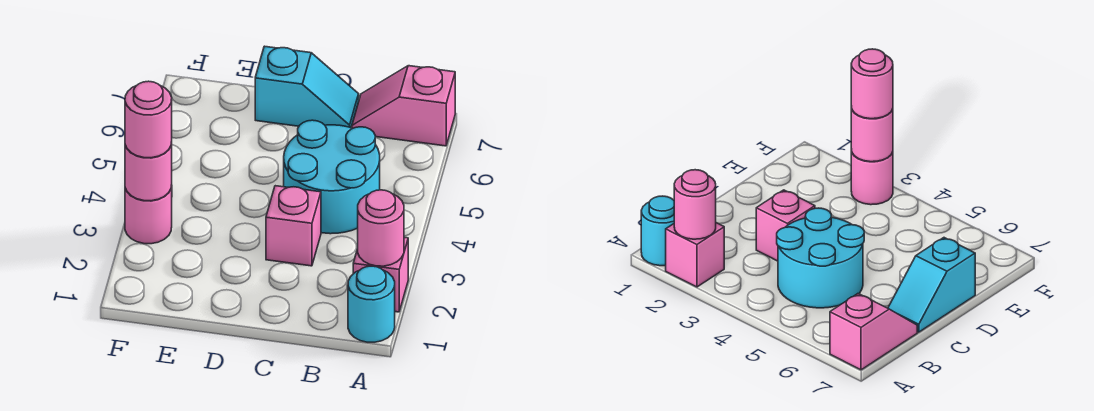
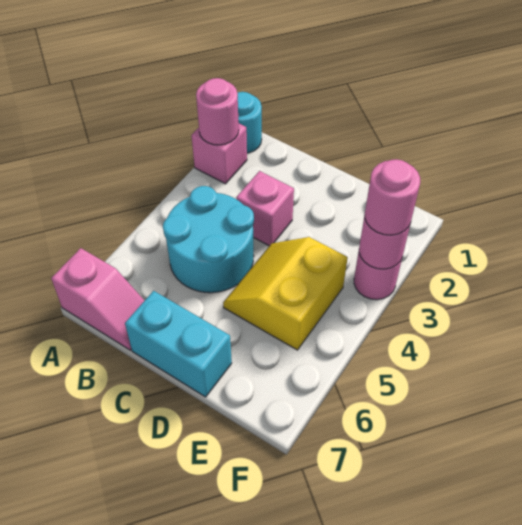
cyan 1x2 slope [255,46,359,128] -> cyan 1x2 brick [125,291,232,397]
none -> yellow 2x2 slope [223,237,348,350]

